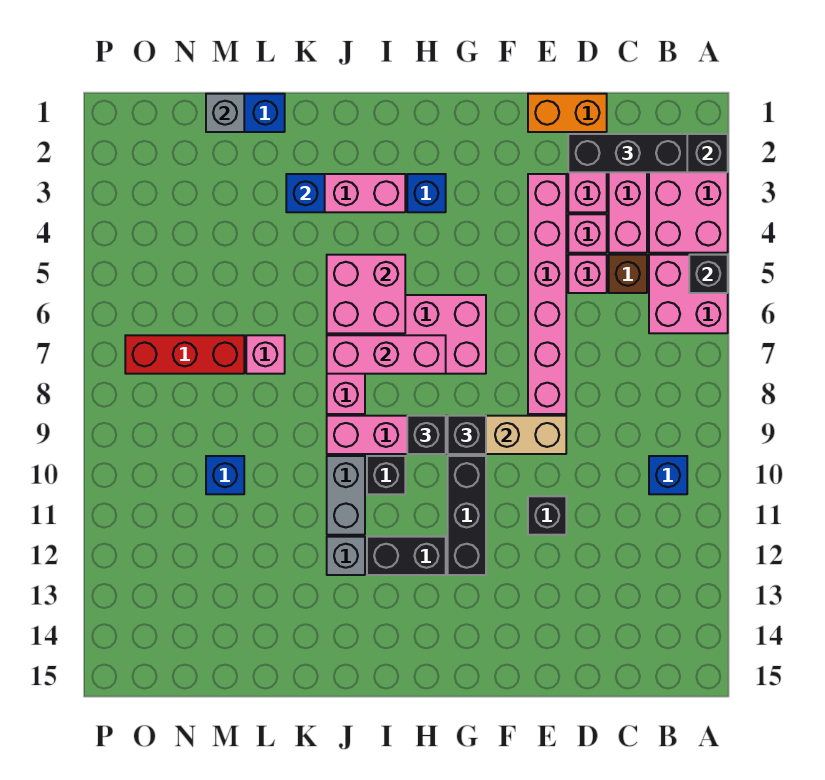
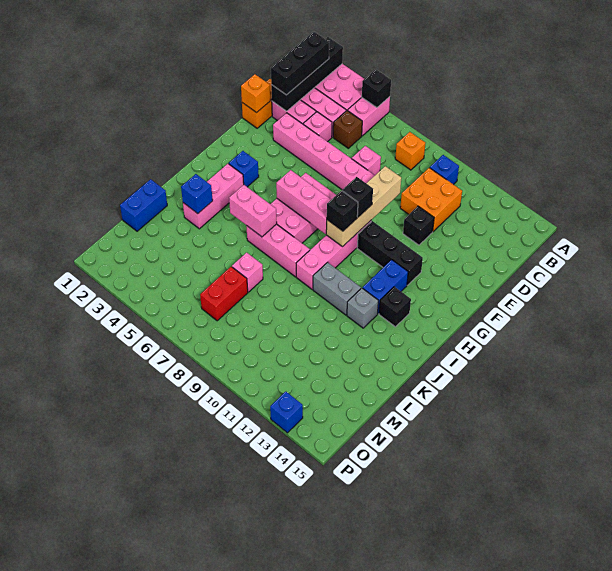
pink 2x2 brick [649,255,728,333] -> pink 1x2 brick [348,97,390,136]
none -> orange 1x1 brick [395,132,425,170]
none -> orange 2x2 brick [400,168,462,232]
pink 1x1 brick [568,255,607,293] -> pink 1x1 brick moved to [352,146,381,175]
none -> orange 1x1 brick [241,74,270,113]
pink 1x3 brick [327,335,446,374] -> pink 1x3 brick turned to [276,170,331,234]
black 1x2 brick [367,537,446,575] -> blue 1x2 brick [363,260,408,314]
pink 2x2 brick [327,255,405,333] -> pink 1x2 brick [229,185,277,237]
black 1x1 brick [367,456,405,494] -> black 1x1 brick moved to [379,287,411,327]
grey 1x1 brick [206,94,244,132] -> none
red 1x3 brick [125,335,244,374] -> red 1x2 brick [200,267,248,321]
blue 1x1 brick [206,456,244,494] -> blue 1x1 brick moved to [270,392,303,433]

